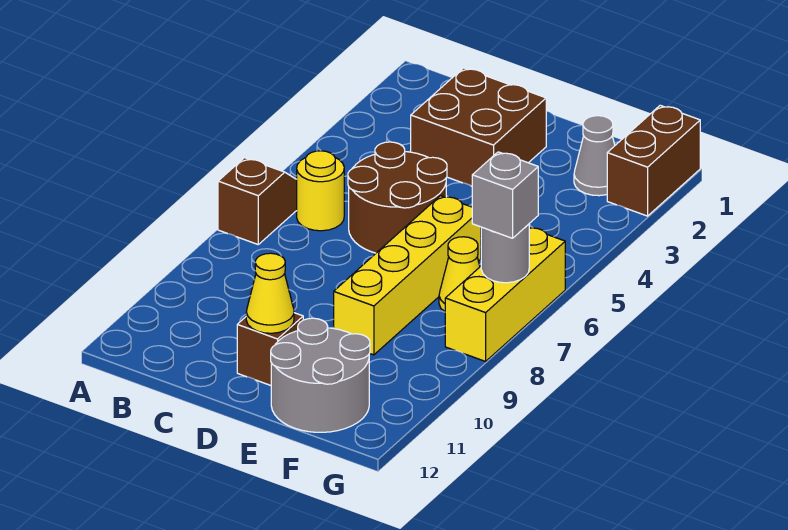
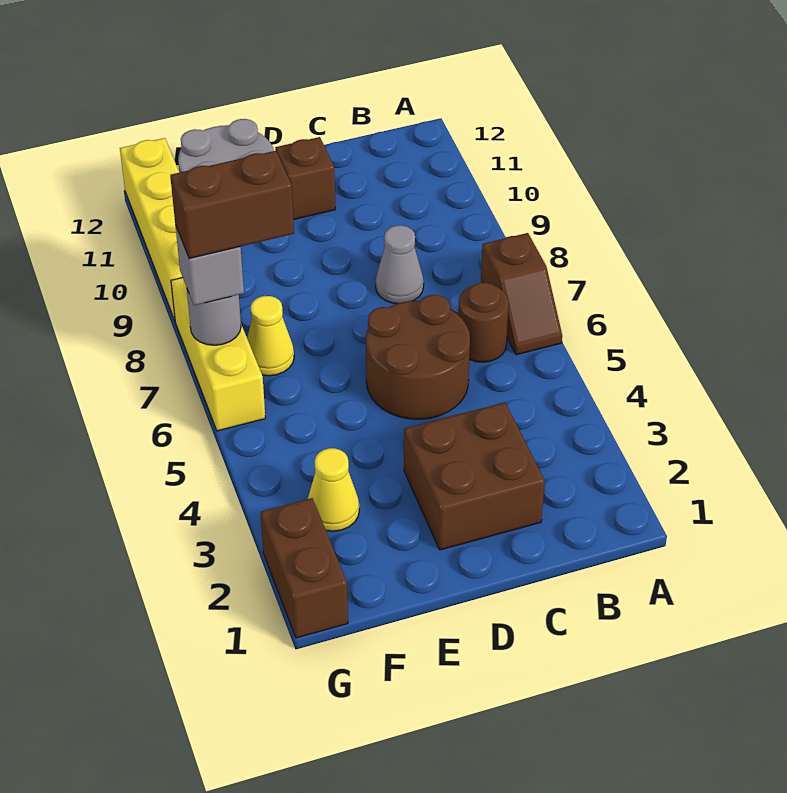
yellow 1x1 round brick [297,151,344,231] -> brown 1x1 round brick [458,283,509,362]
yellow 1x1 cone [246,253,294,333] -> yellow 1x1 cone moved to [308,448,359,531]
yellow 1x4 brick [334,196,481,355] -> yellow 1x4 brick moved to [120,138,183,320]
grey 1x1 cone [574,116,615,196] -> grey 1x1 cone moved to [376,225,424,304]
none -> brown 1x2 brick [170,151,294,258]

